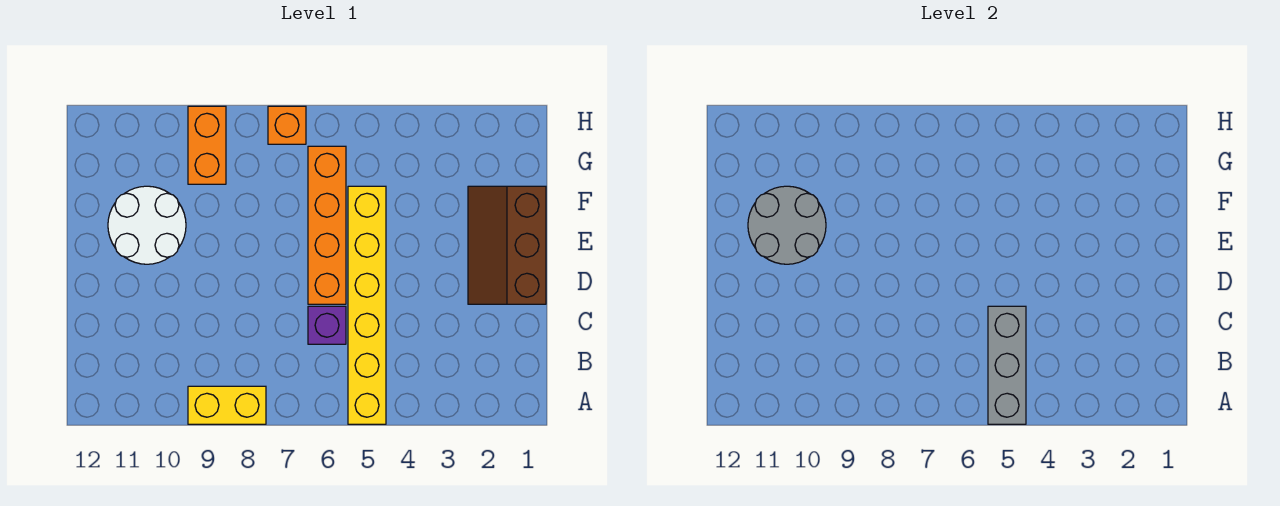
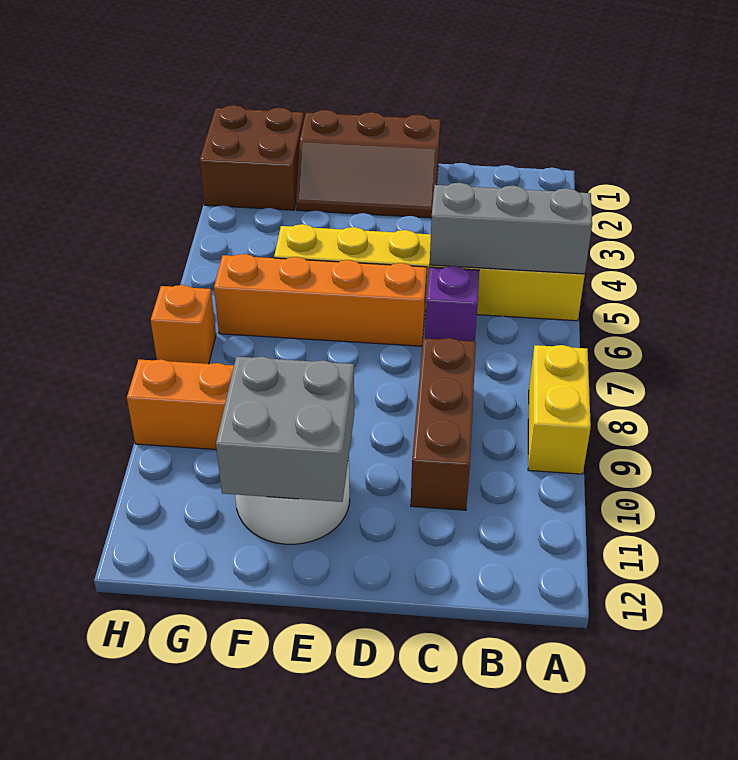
none -> brown 1x3 brick [411,338,476,510]
grey 2x2 round brick [748,186,826,264] -> grey 2x2 brick [216,356,354,502]
none -> brown 2x2 brick [200,105,304,210]

